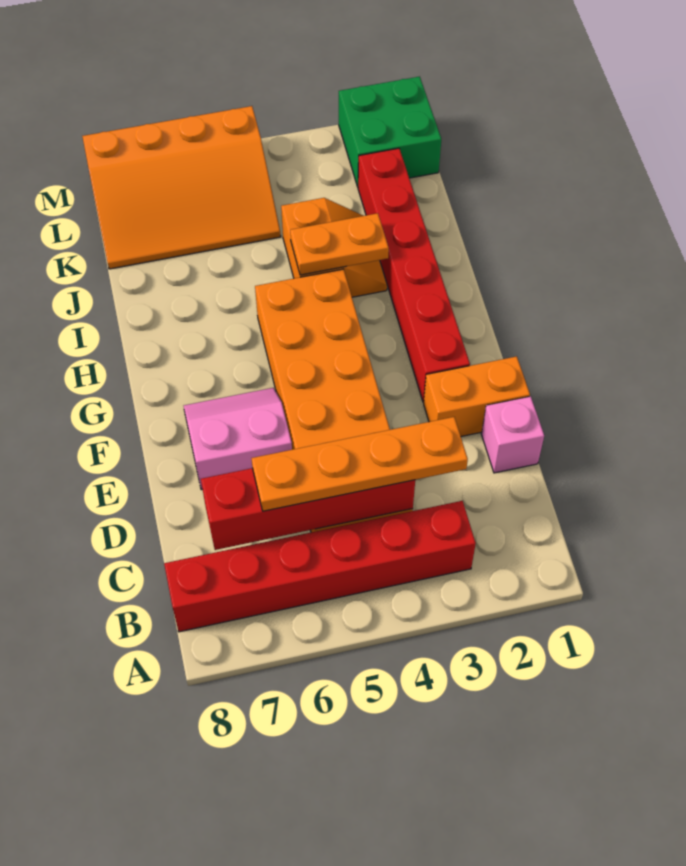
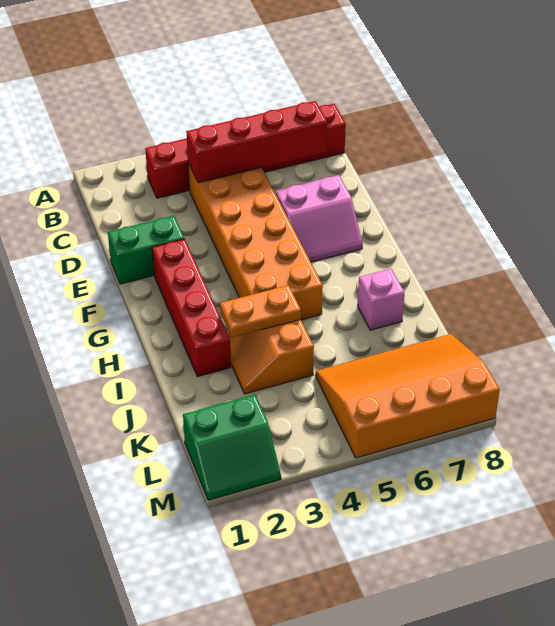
orange 1x4 plate [251,417,468,511] -> none
pink 1x1 brick [481,396,544,473] -> pink 1x1 brick moved to [358,269,404,330]
orange 1x2 brick [424,356,530,436] -> green 1x2 brick [108,216,184,284]
red 1x6 brick [358,148,470,402] -> red 1x4 brick [152,239,231,377]
green 2x2 brick [339,77,441,187] -> green 2x2 slope [183,395,281,500]

